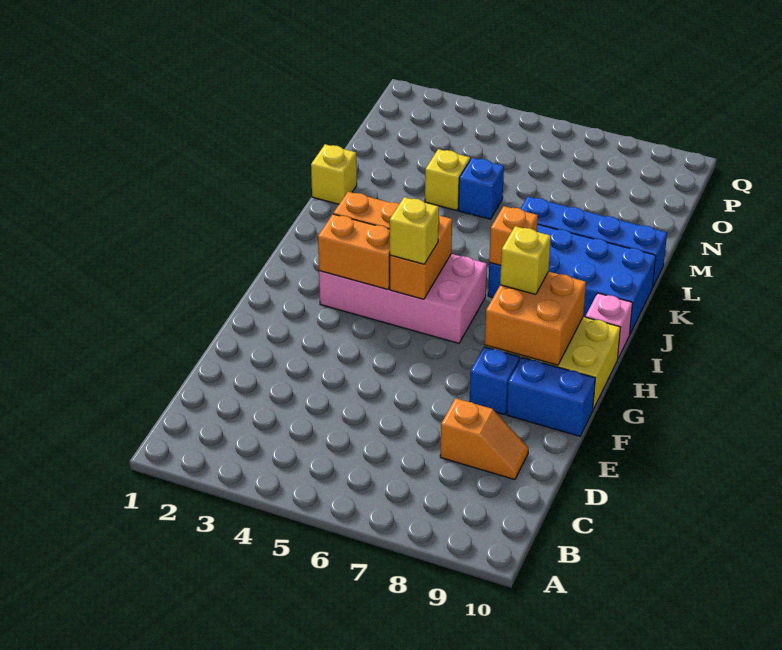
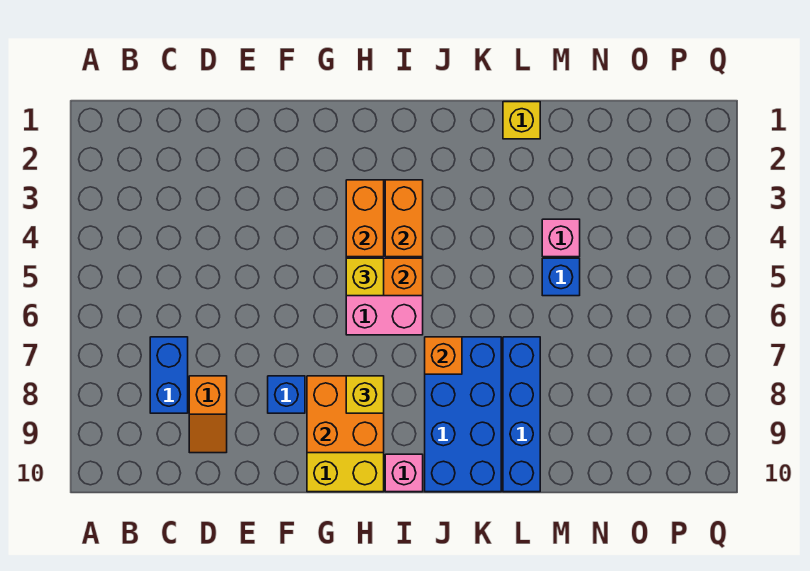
blue 1x2 brick [507,357,595,436] -> blue 1x2 brick moved to [150,337,188,413]
yellow 1x1 brick [425,149,470,210] -> pink 1x1 brick [542,219,580,257]

